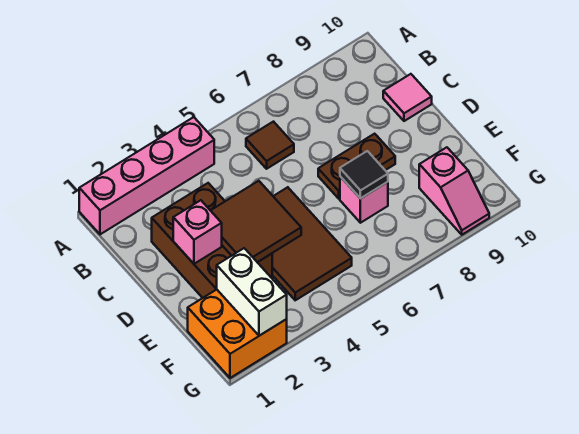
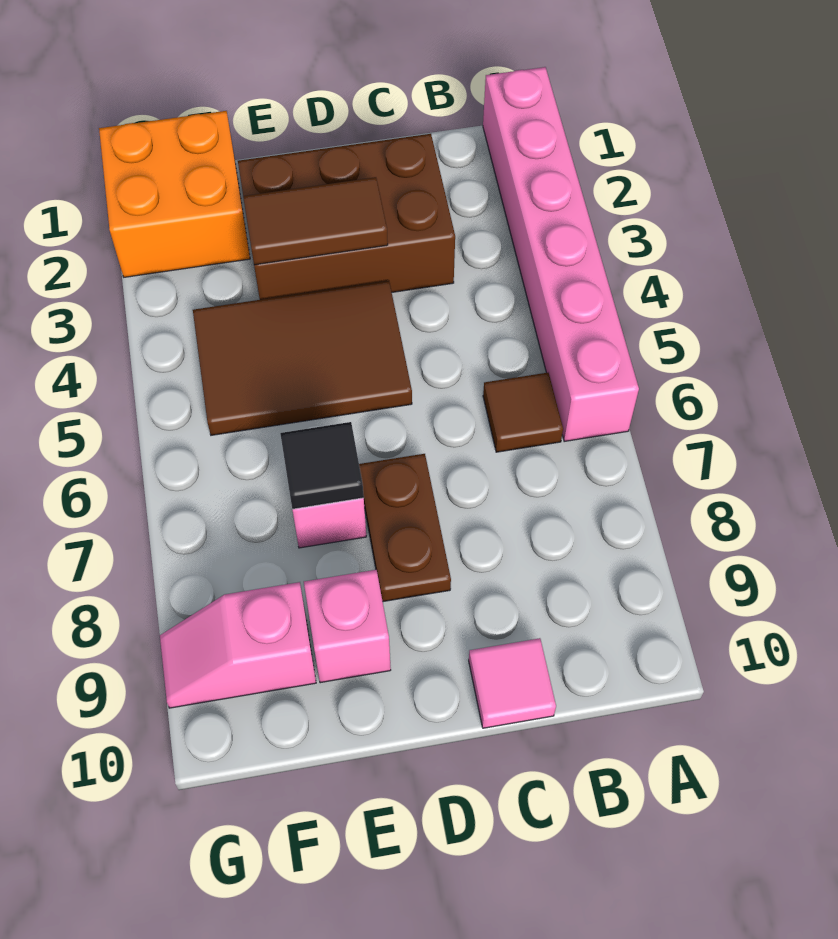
pink 1x4 brick [79,117,214,234] -> pink 1x6 brick [483,67,639,441]
pink 1x1 brick [173,200,222,264] -> pink 1x1 brick moved to [304,570,391,683]
brown 2x2 tile [210,181,301,262] -> brown 1x2 tile [243,177,388,265]
white 1x2 brick [217,248,287,336] -> none

